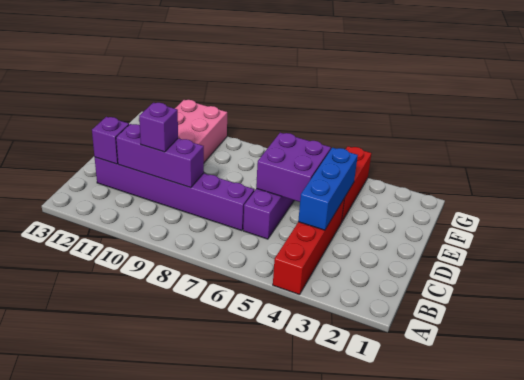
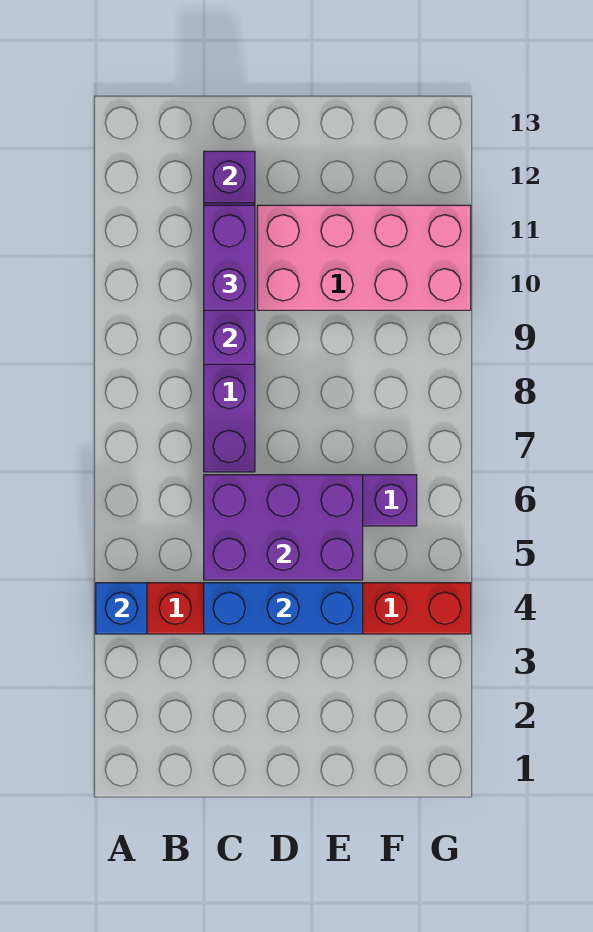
none -> blue 1x1 brick [96,583,147,634]
purple 1x1 brick [139,103,178,152] -> purple 1x2 brick [204,205,255,310]
purple 2x2 brick [256,133,331,202] -> purple 2x3 brick [204,475,363,580]

